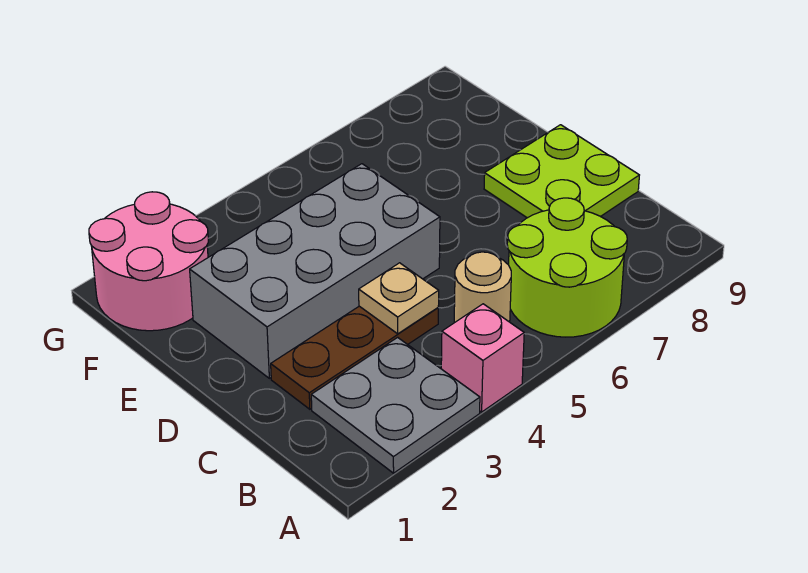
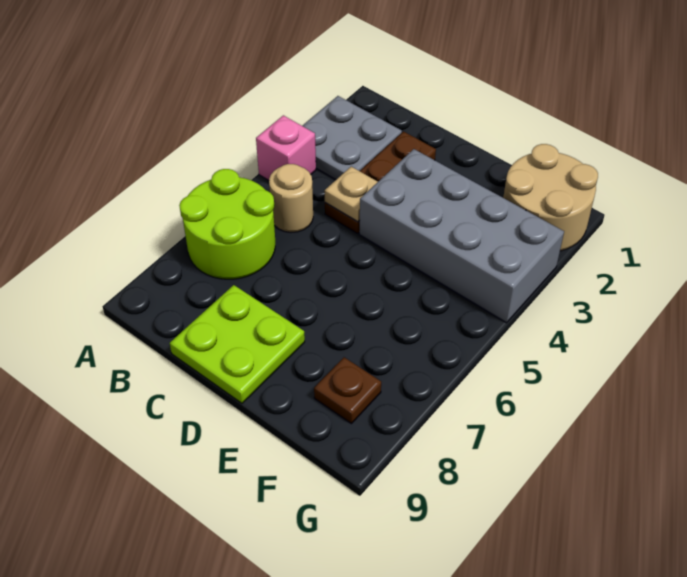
grey 2x4 brick [190,164,440,378] -> grey 2x4 brick turned to [359,149,564,323]
pink 2x2 round brick [89,192,208,331] -> tan 2x2 round brick [503,144,598,251]
none -> brown 1x1 plate [314,357,381,424]

